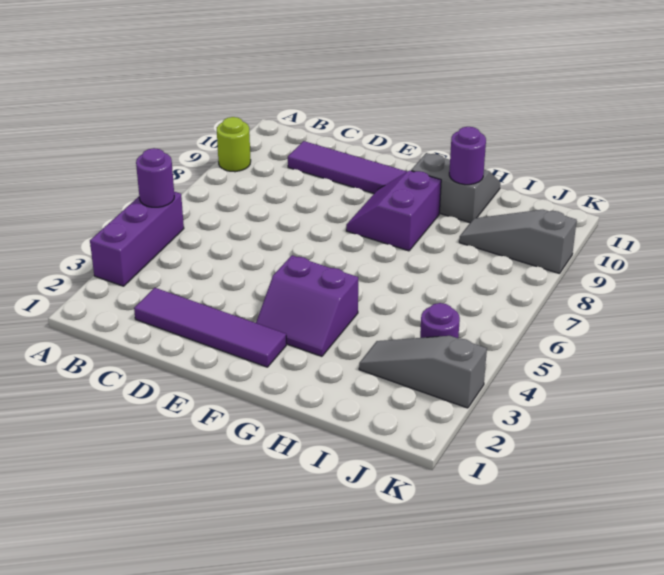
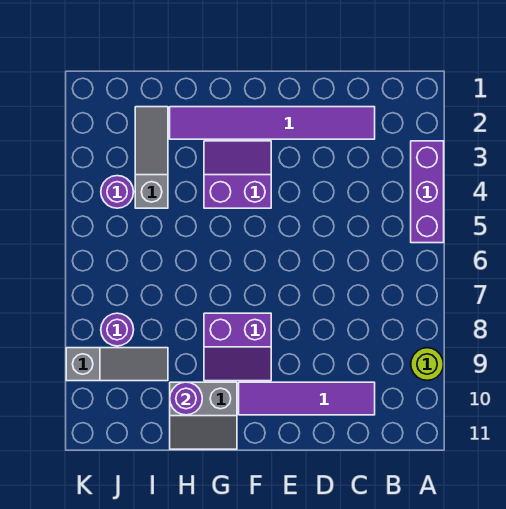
purple 1x1 round brick [136,148,174,207] -> purple 1x1 round brick moved to [101,313,134,346]
purple 1x4 tile [134,288,286,367] -> purple 1x6 tile [170,107,375,139]
purple 2x2 slope [346,171,441,251] -> purple 2x2 slope turned to [204,313,271,381]
grey 1x3 slope [359,336,487,408] -> grey 1x3 slope turned to [135,107,168,208]

